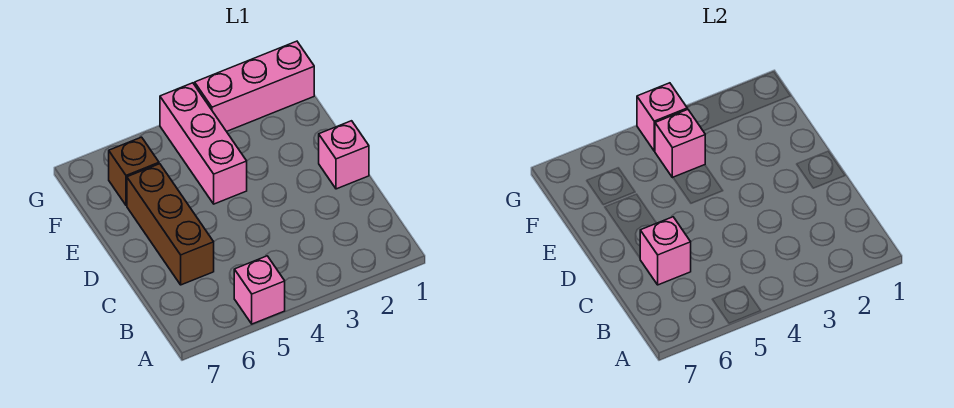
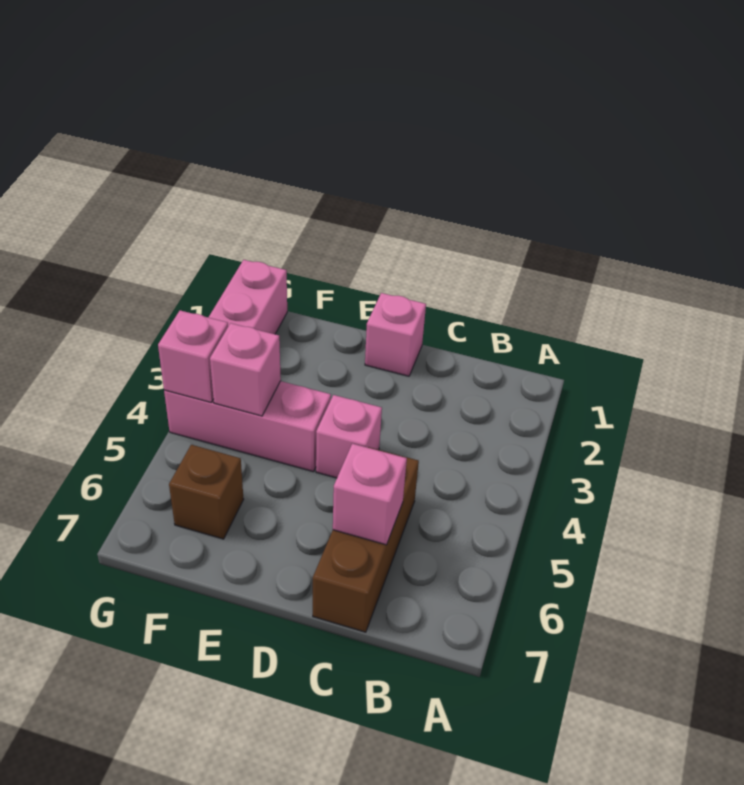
pink 1x1 brick [234,256,285,324] -> pink 1x1 brick moved to [316,395,382,478]
brown 1x3 brick [127,164,214,285] -> brown 1x3 brick turned to [313,447,419,632]

